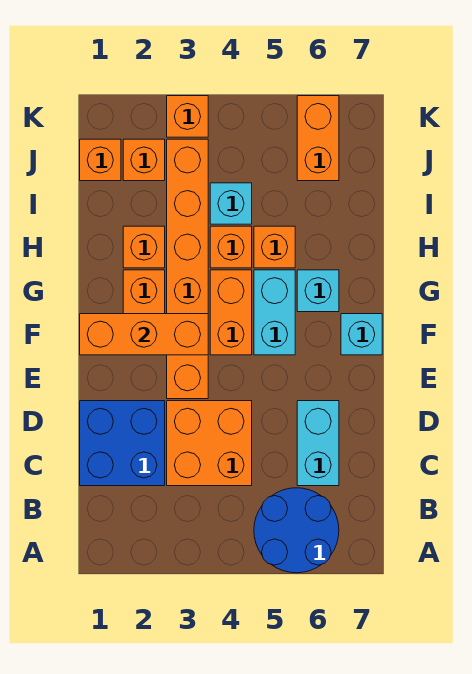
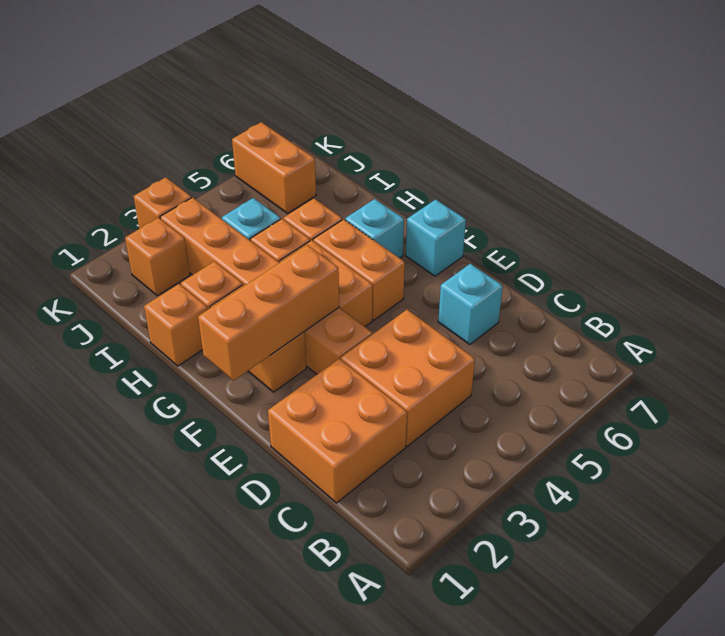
blue 2x2 round brick [254,488,339,573] -> none
blue 2x2 brick [80,401,165,486] -> orange 2x2 brick [268,359,407,503]
cyan 1x2 brick [297,401,339,486] -> cyan 1x1 brick [438,264,503,345]
cyan 1x2 brick [254,270,295,355] -> orange 1x2 brick [313,219,405,320]
orange 1x1 brick [80,139,121,181] -> orange 1x1 brick moved to [144,284,207,366]

